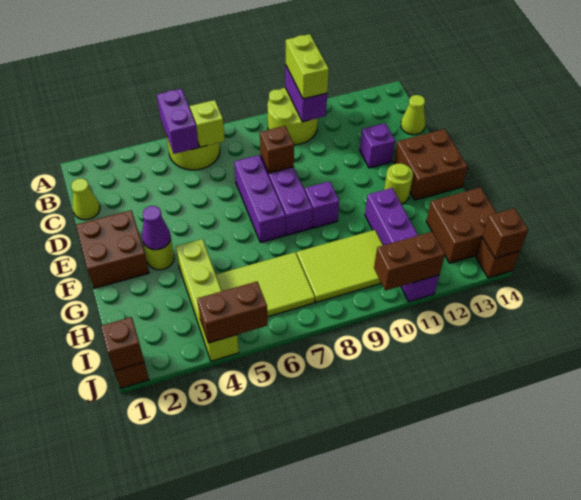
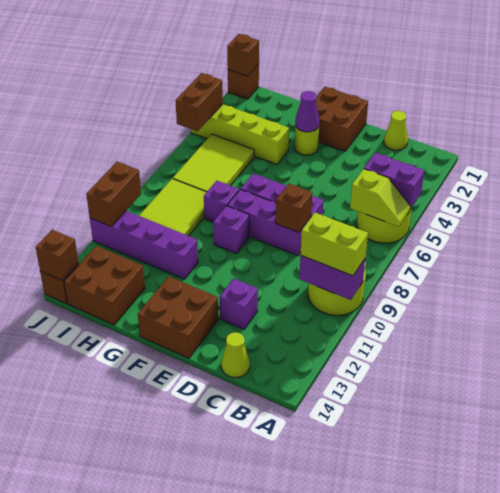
lime 1x1 round brick [384,163,413,204] -> none
none -> purple 1x1 brick [204,181,239,222]

